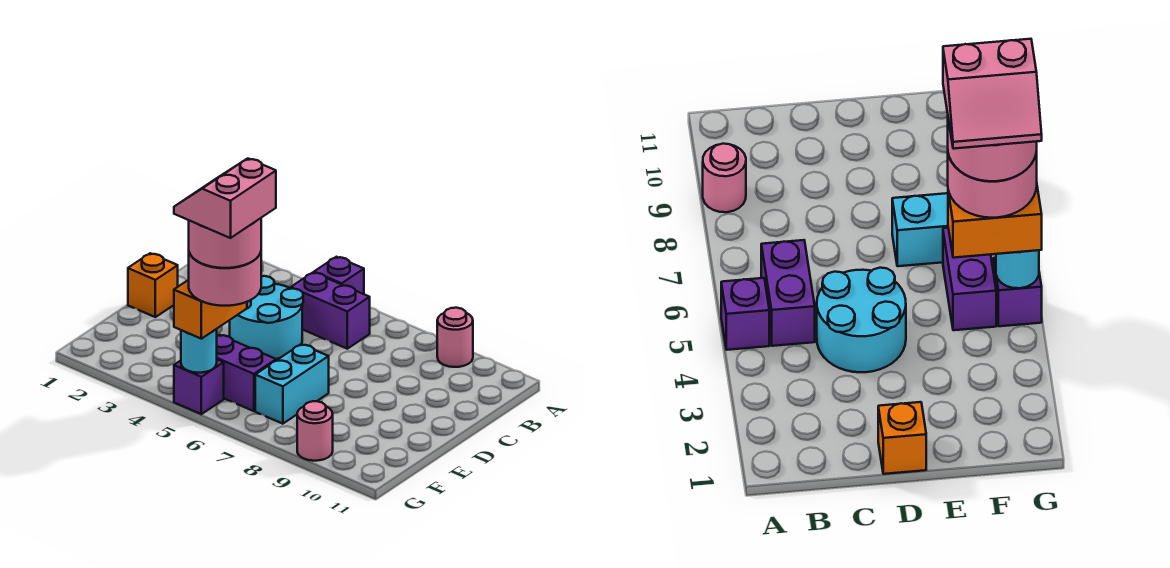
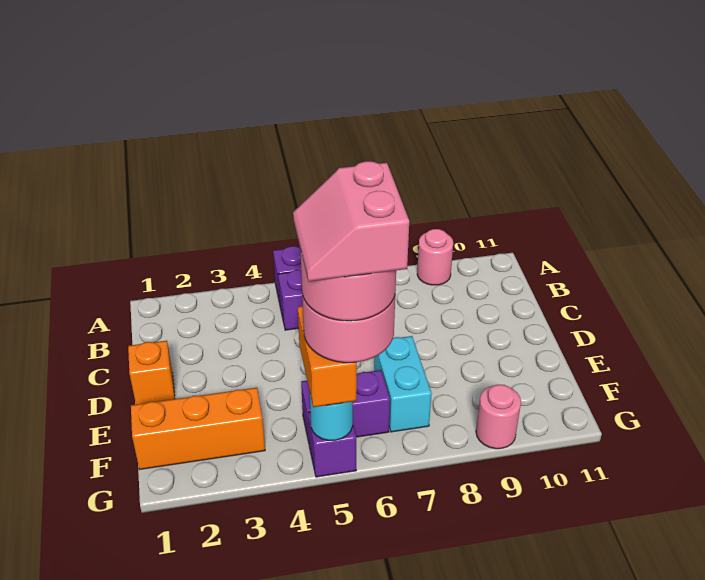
cyan 2x2 round brick [230,276,303,359] -> none
none -> orange 1x3 brick [131,388,265,469]

